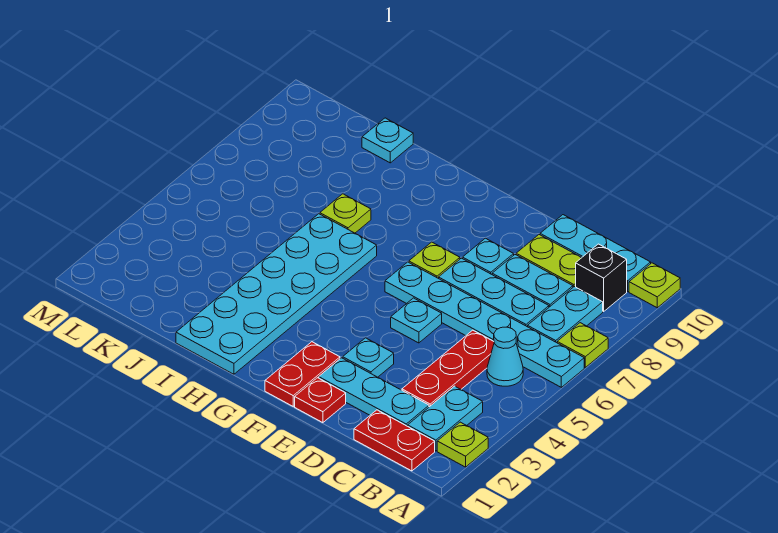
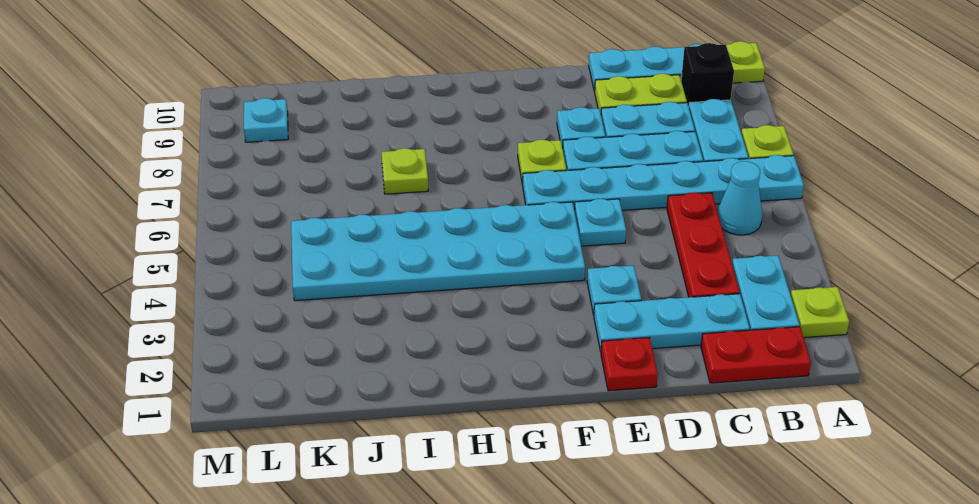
red 1x2 plate [265,342,340,406] -> none
cyan 2x6 plate [176,214,377,374] -> cyan 2x6 plate turned to [291,202,585,301]
cyan 1x1 plate [362,118,413,163] -> cyan 1x1 plate moved to [244,98,288,142]

